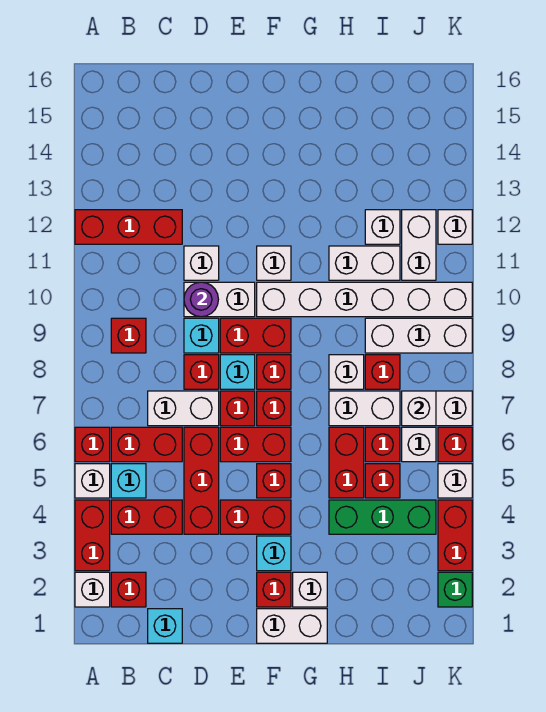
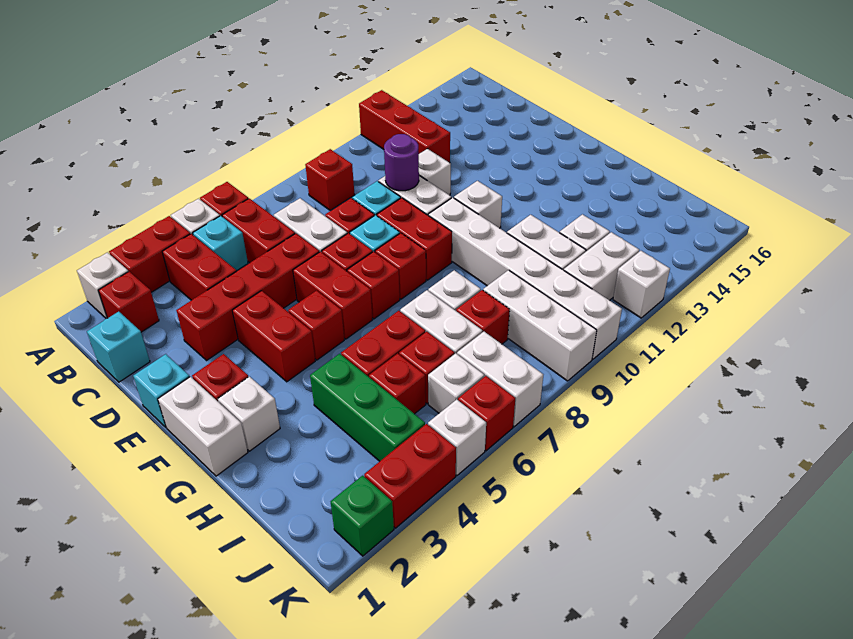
red 1x3 brick [184,427,219,534] -> red 1x4 brick [176,233,319,360]
cyan 1x1 brick [257,536,291,571] -> cyan 1x1 brick moved to [133,354,189,427]
white 1x1 brick [402,391,436,426] -> none

